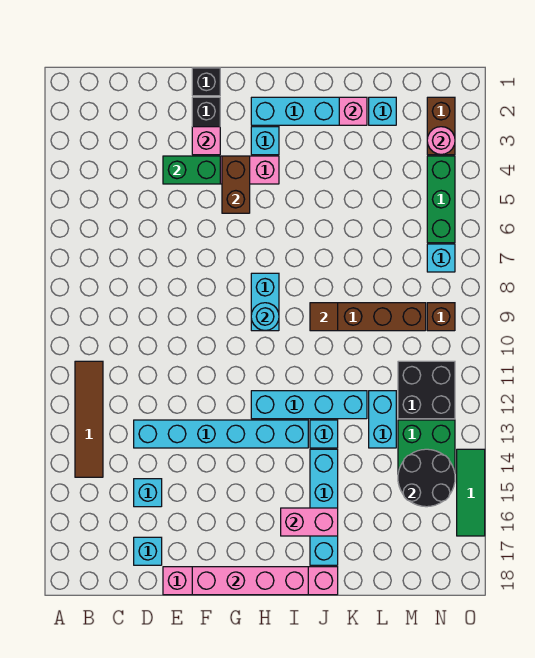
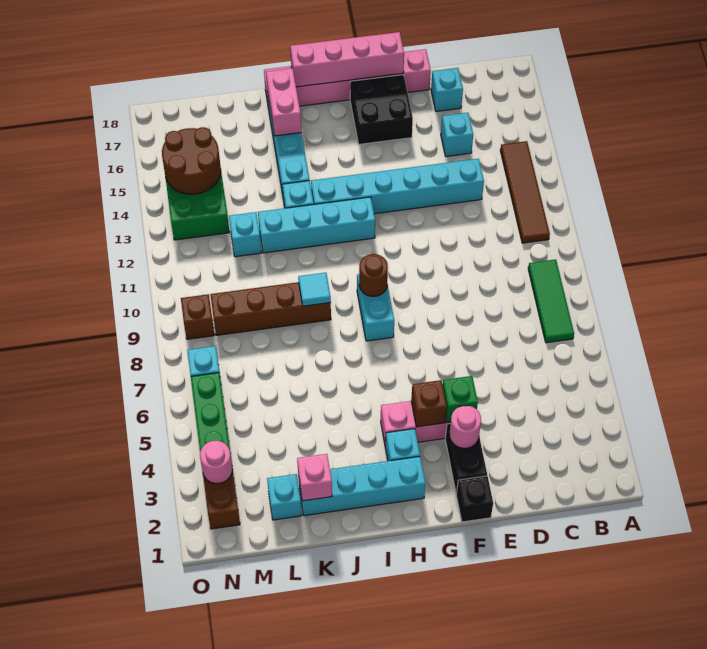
green 1x2 brick [163,156,220,184] -> green 1x1 brick [443,376,478,423]
pink 1x1 brick [192,127,220,155] -> pink 1x1 round brick [450,406,481,448]
brown 1x2 brick [222,156,250,213] -> brown 1x1 brick [411,380,447,427]
cyan 1x1 round brick [251,303,279,331] -> brown 1x1 round brick [359,254,388,296]
pink 1x2 brick [281,508,338,536] -> pink 1x2 brick turned to [266,68,301,136]
brown 1x1 tile [310,303,338,331] -> cyan 1x1 tile [298,273,331,306]
cyan 1x2 brick [369,391,396,448] -> cyan 1x1 brick [229,212,261,257]
black 2x2 brick [398,361,455,419] -> black 2x2 brick moved to [350,75,413,144]
black 2x2 round brick [398,449,455,507] -> brown 2x2 round brick [162,127,221,194]
green 1x3 tile [457,449,485,536] -> green 1x3 tile moved to [528,259,574,343]

